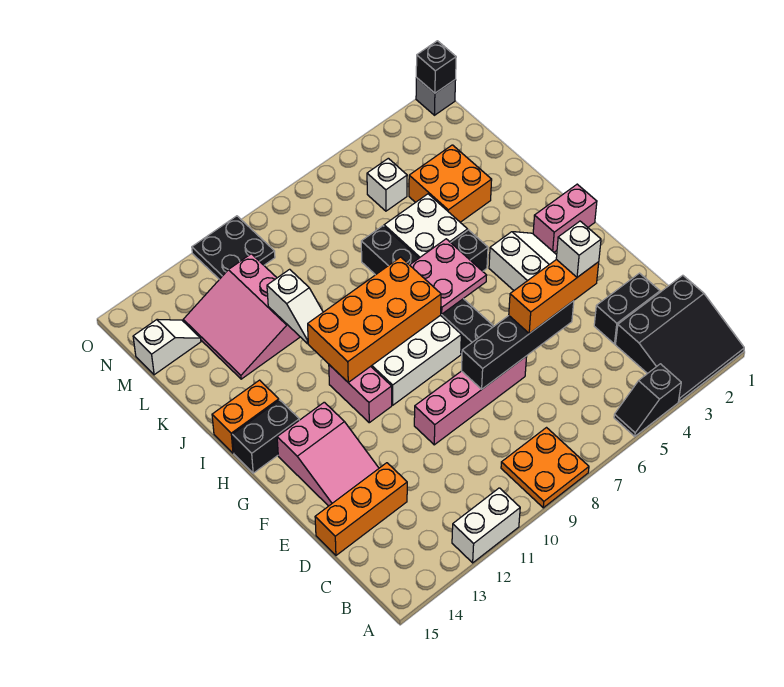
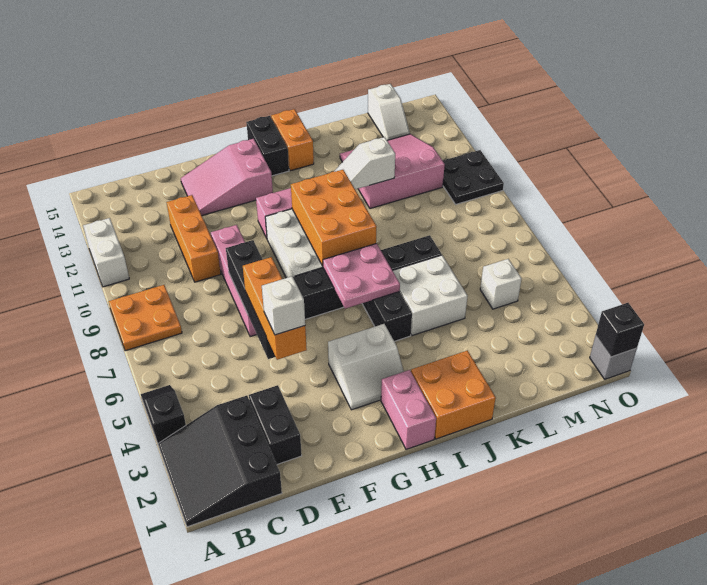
orange 1x3 brick [315,463,407,555] -> orange 1x3 brick moved to [167,195,221,282]
orange 2x4 brick [308,257,441,383] -> orange 2x3 brick [291,170,377,266]
orange 2x2 brick [409,145,492,222] -> orange 2x2 brick moved to [411,351,496,439]

